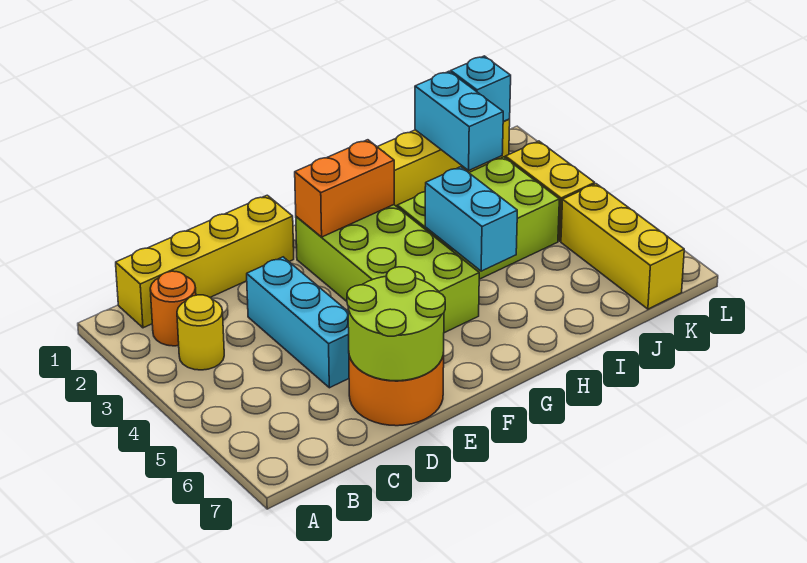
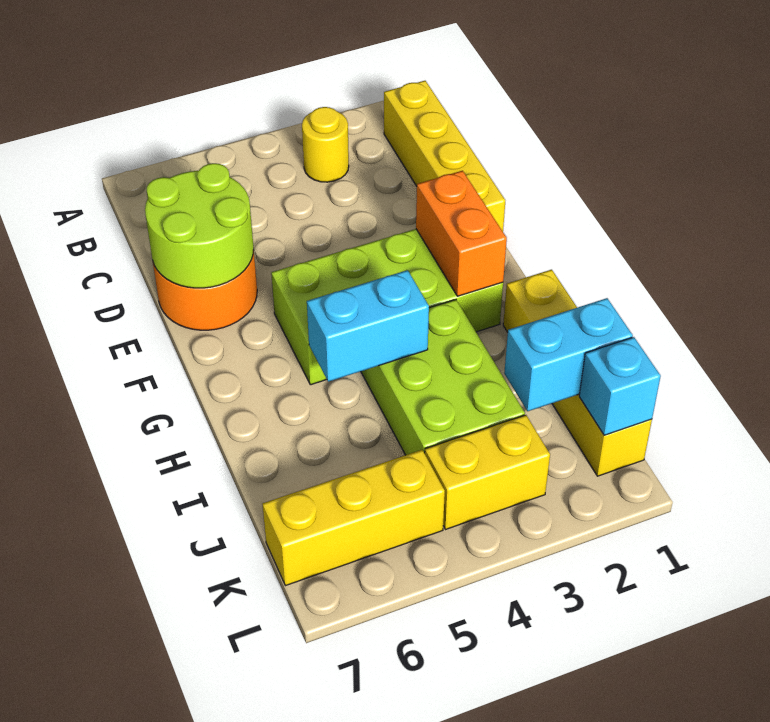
orange 1x1 round brick [150,271,196,346] -> none
cyan 1x3 brick [247,257,349,388] -> none

